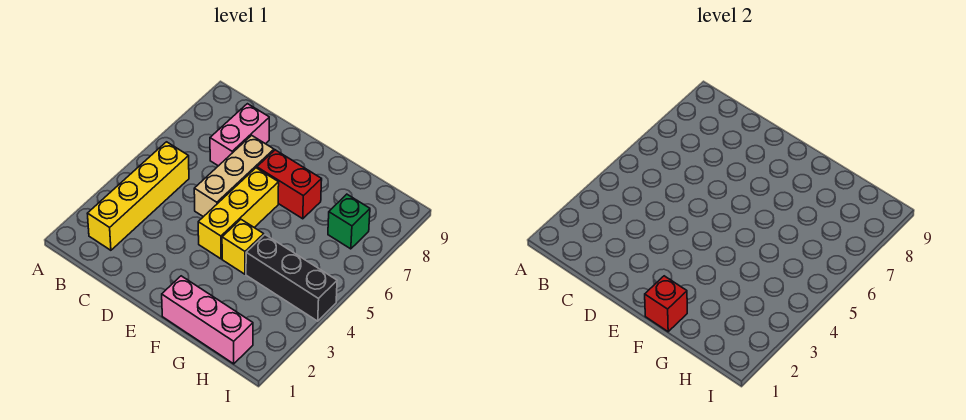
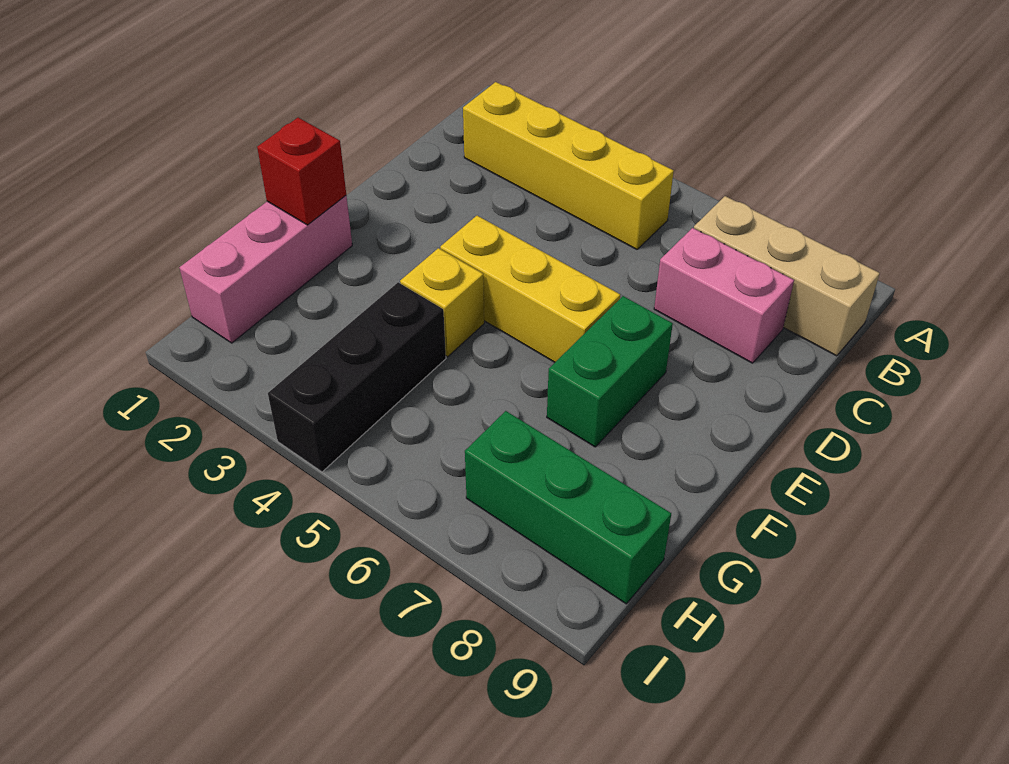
tan 1x3 brick [194,135,274,217] -> tan 1x3 brick moved to [694,196,880,356]
red 1x2 brick [257,150,322,219] -> green 1x2 brick [547,296,673,447]
green 1x1 brick [328,194,370,249] -> green 1x3 brick [465,411,671,604]

